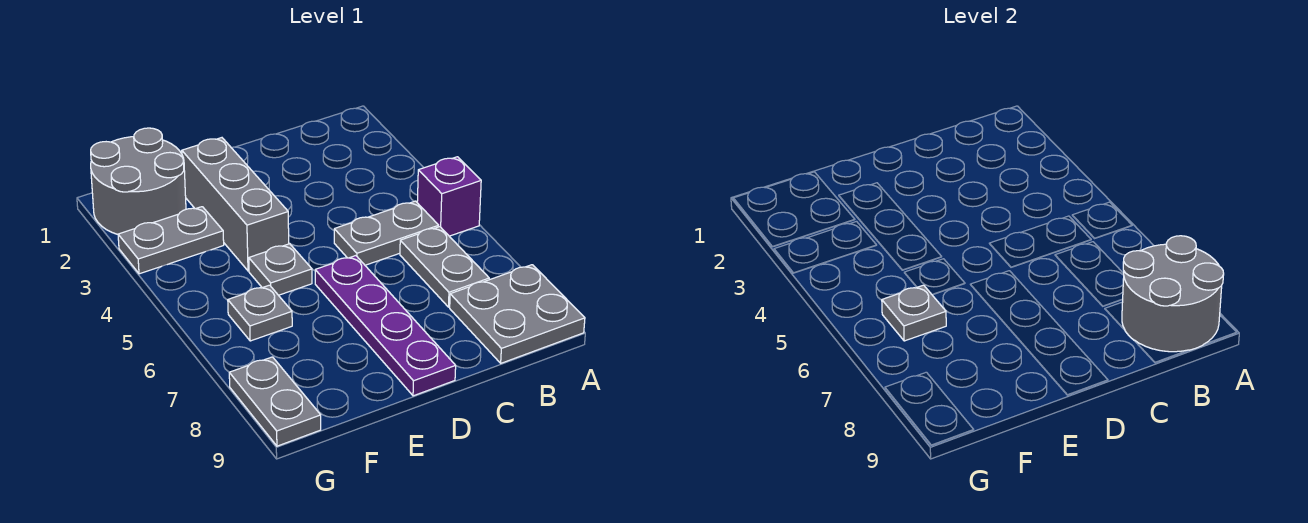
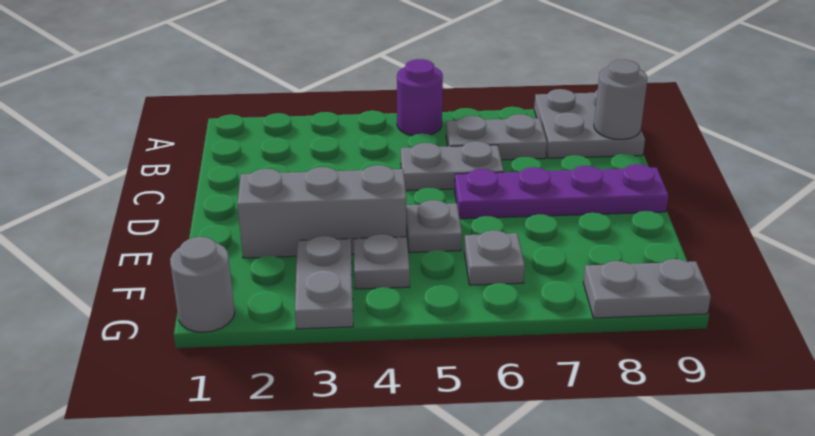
purple 1x1 brick [417,157,481,236] -> purple 1x1 round brick [397,59,443,136]
grey 2x2 round brick [1122,236,1224,352] -> grey 1x1 round brick [594,60,647,140]
grey 1x2 plate [334,201,439,265] -> grey 1x2 plate turned to [401,141,504,191]
grey 2x2 round brick [91,128,186,234] -> grey 1x1 round brick [170,237,235,332]
grey 1x1 plate [882,285,946,341] -> grey 1x1 plate moved to [353,234,410,289]

